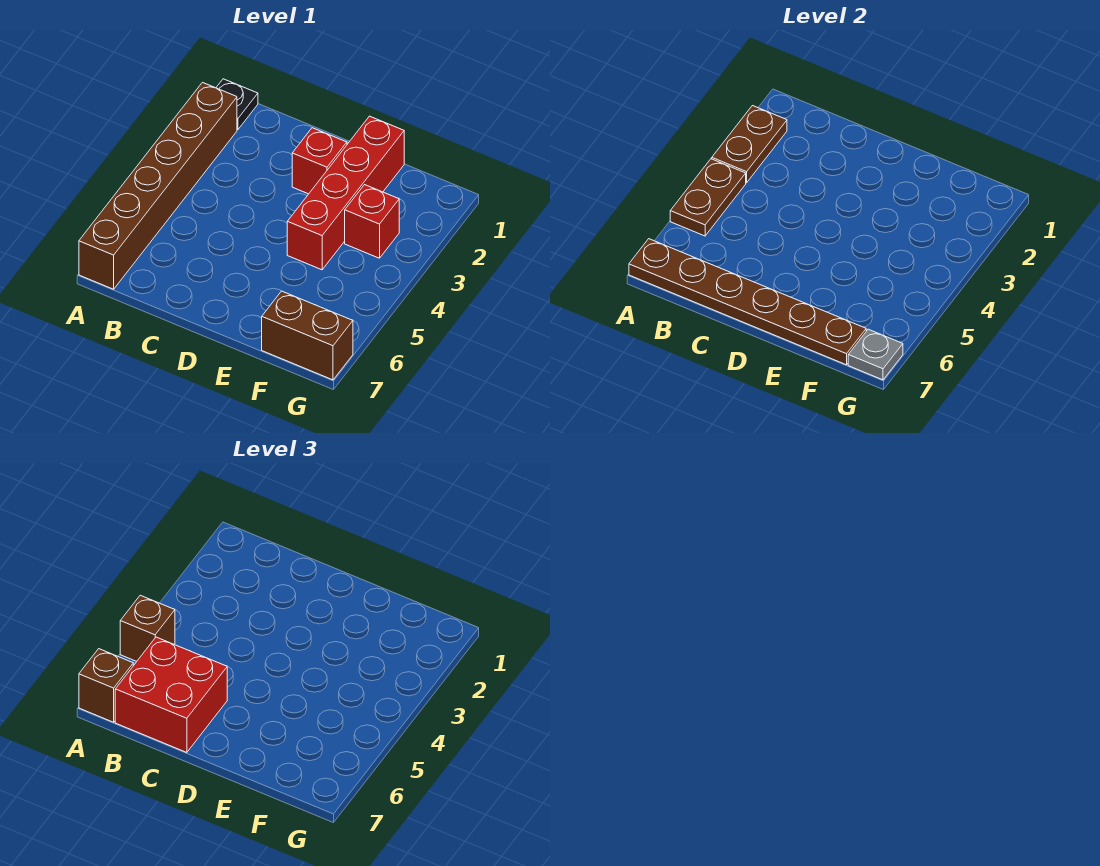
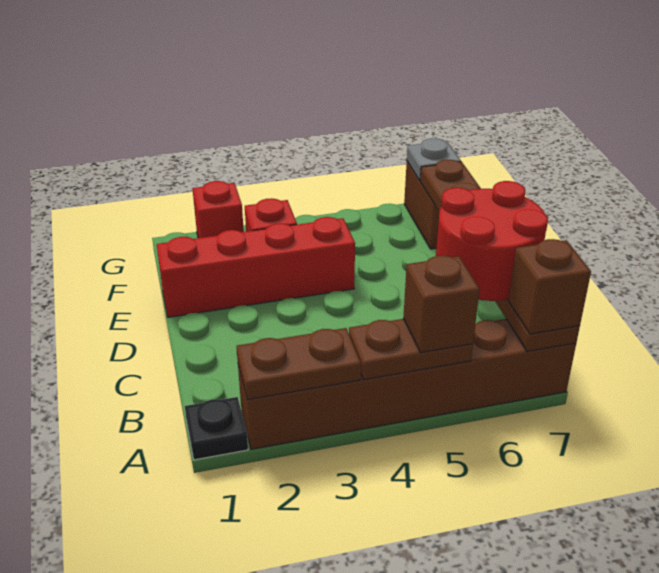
red 2x2 brick [115,637,227,753] -> red 2x2 round brick [436,181,548,301]
red 1x1 brick [292,128,347,194] -> red 1x1 brick moved to [192,181,244,238]

